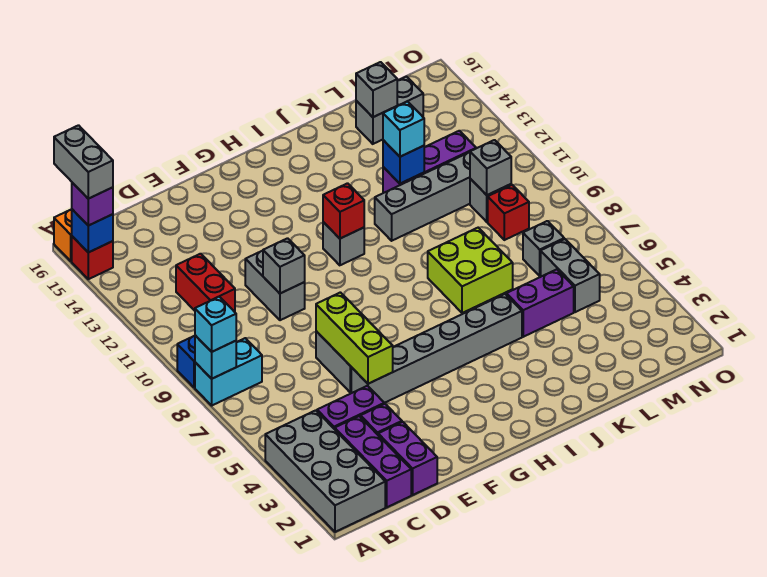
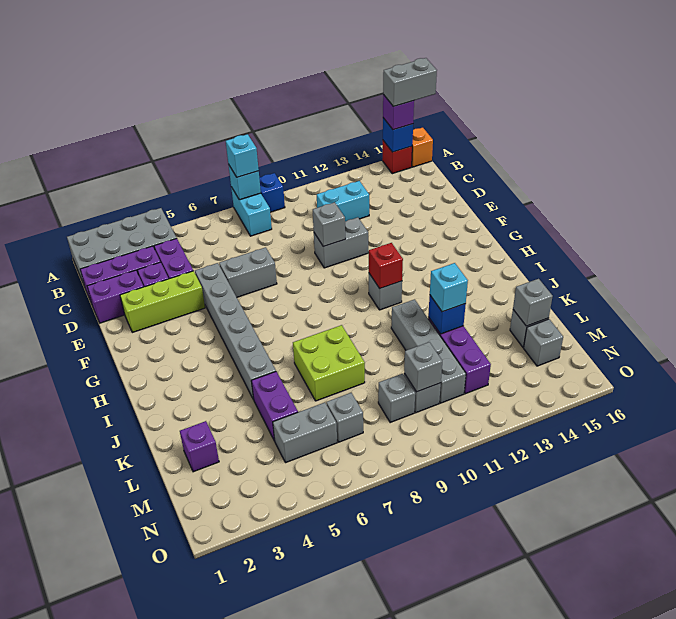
red 1x2 brick [176,254,235,312] -> cyan 1x2 brick [317,181,369,221]
lime 1x3 brick [316,292,393,384] -> lime 1x3 brick moved to [120,271,205,332]
none -> purple 1x1 brick [180,421,219,472]
red 1x1 brick [488,185,529,240] -> grey 1x1 brick [378,374,415,423]

